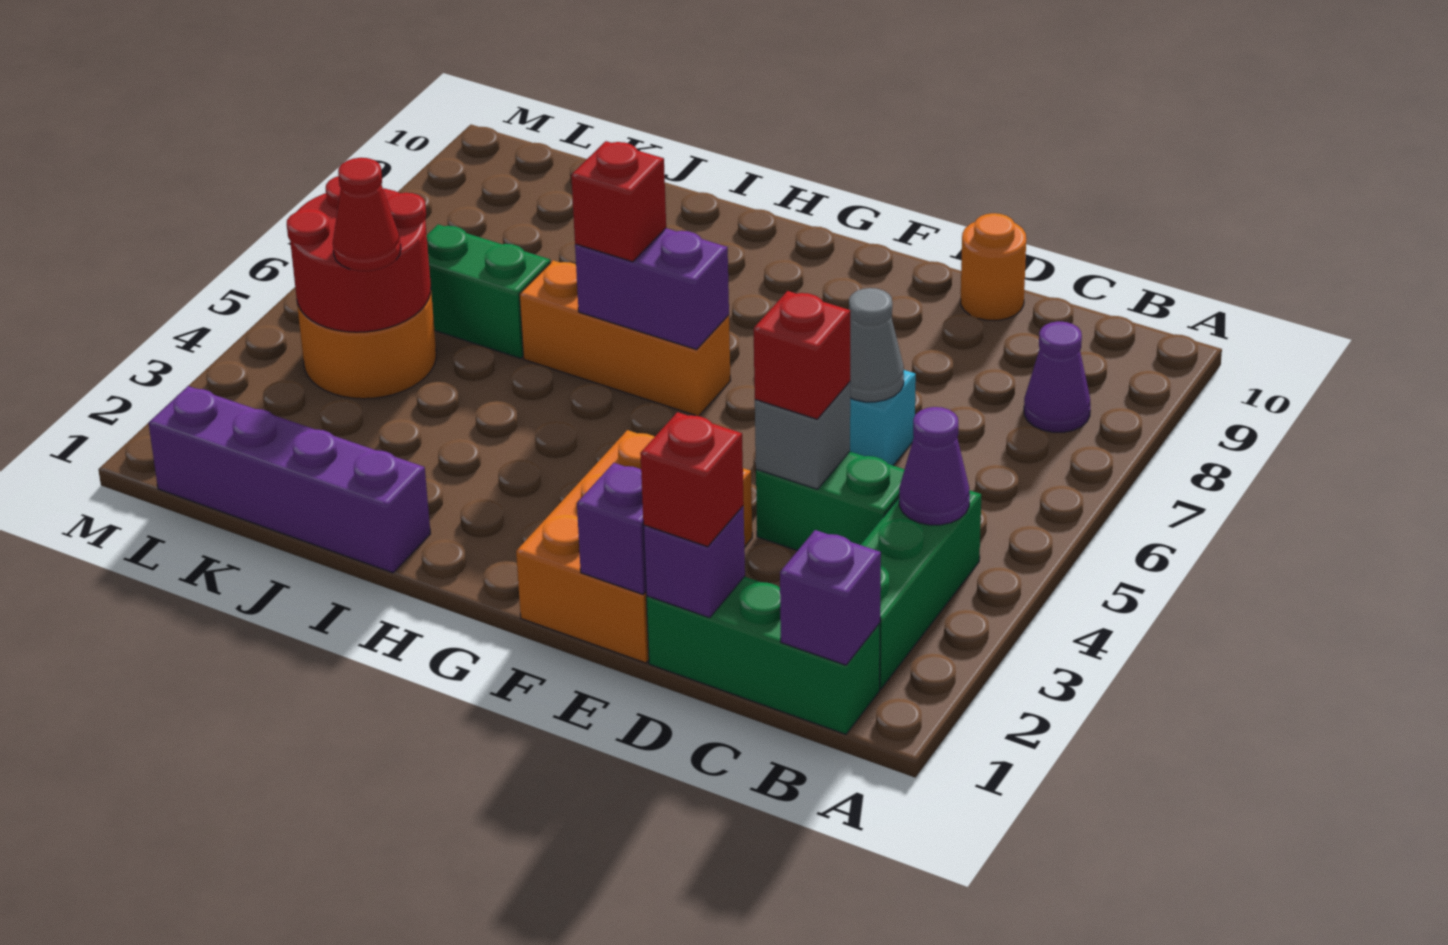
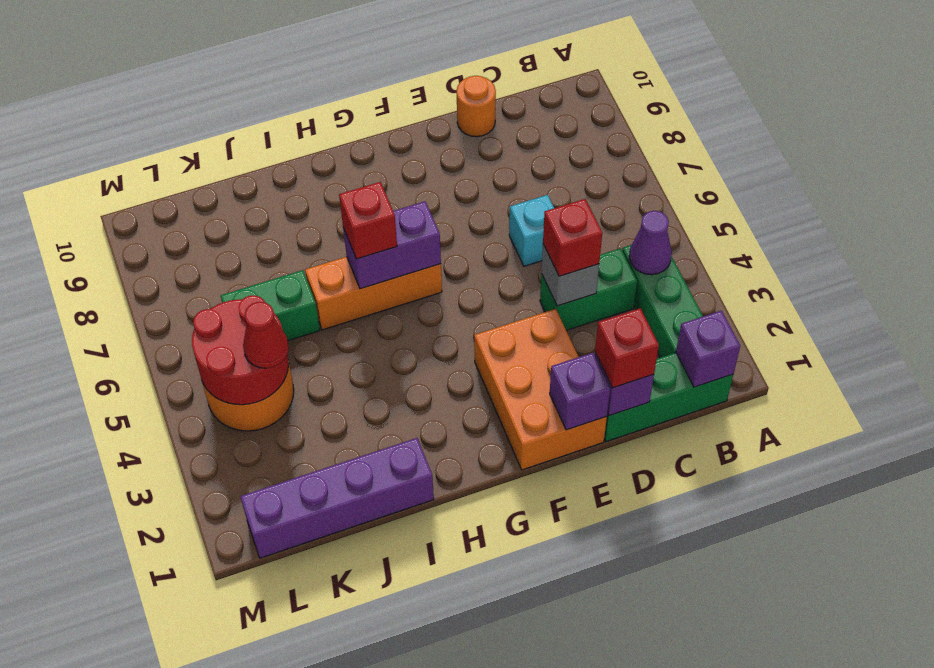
purple 1x1 cone [1024,321,1091,432] -> none
grey 1x1 cone [849,288,904,402] -> none

